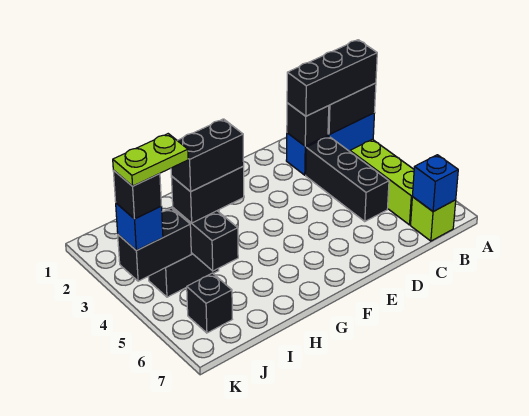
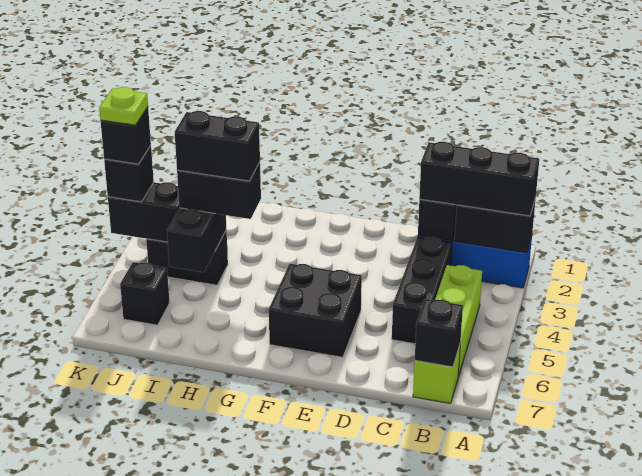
blue 1x1 brick [412,155,458,212] -> black 1x1 brick [415,299,463,367]
none -> black 2x2 brick [269,264,362,357]
lime 1x2 plate [113,134,188,186] -> lime 1x1 plate [99,87,148,125]
blue 1x1 brick [116,203,163,251] -> black 1x1 brick [104,146,154,202]

